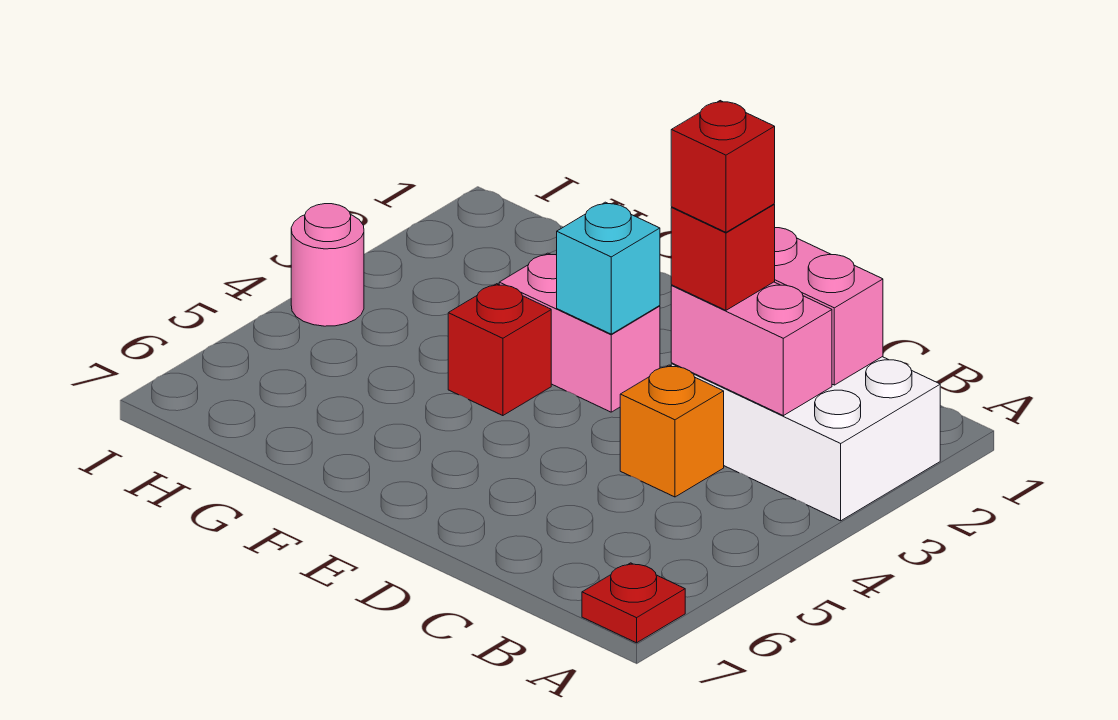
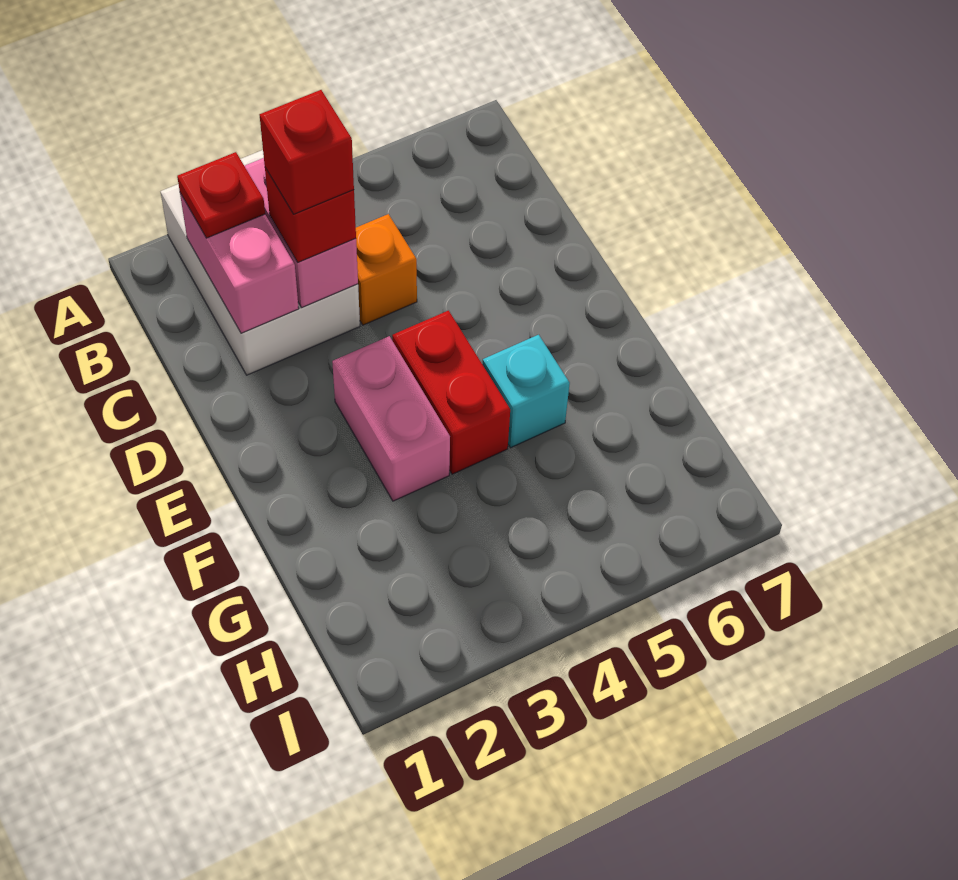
red 1x1 plate [582,563,685,643] -> red 1x1 plate moved to [177,152,265,238]
cyan 1x1 brick [557,202,660,334] -> cyan 1x1 brick moved to [482,335,570,448]
red 1x1 brick [448,284,551,416] -> red 1x2 brick [392,311,510,474]
pink 1x1 round brick [291,204,364,326] -> none

